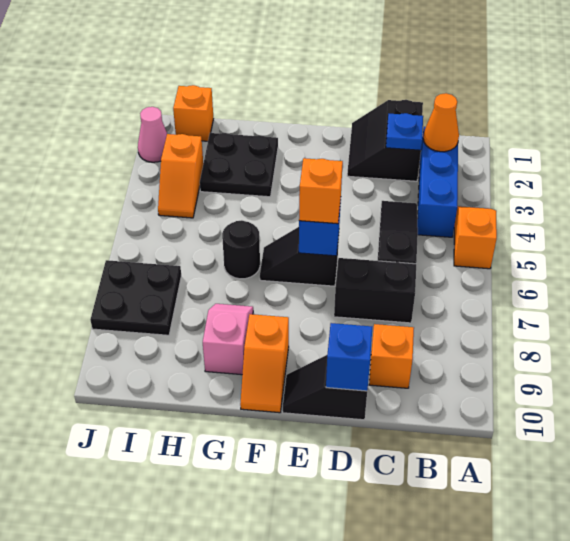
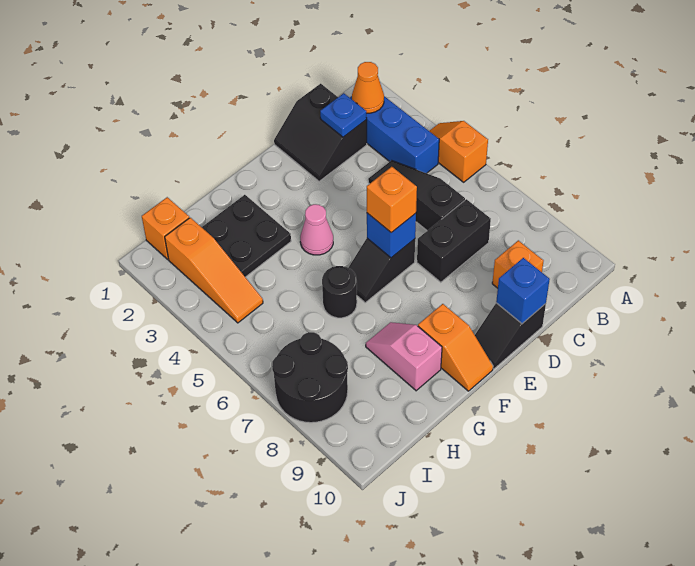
orange 1x2 slope [158,134,203,218] -> orange 1x3 slope [165,218,263,323]
black 2x2 plate [90,260,181,335] -> black 2x2 round brick [272,332,348,423]
pink 1x1 cone [138,107,167,162] -> pink 1x1 cone moved to [300,204,333,255]

